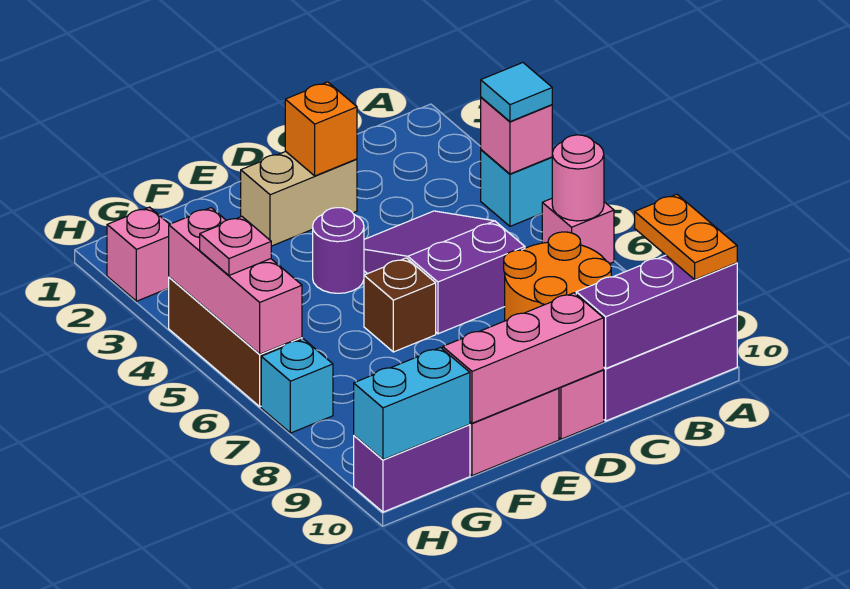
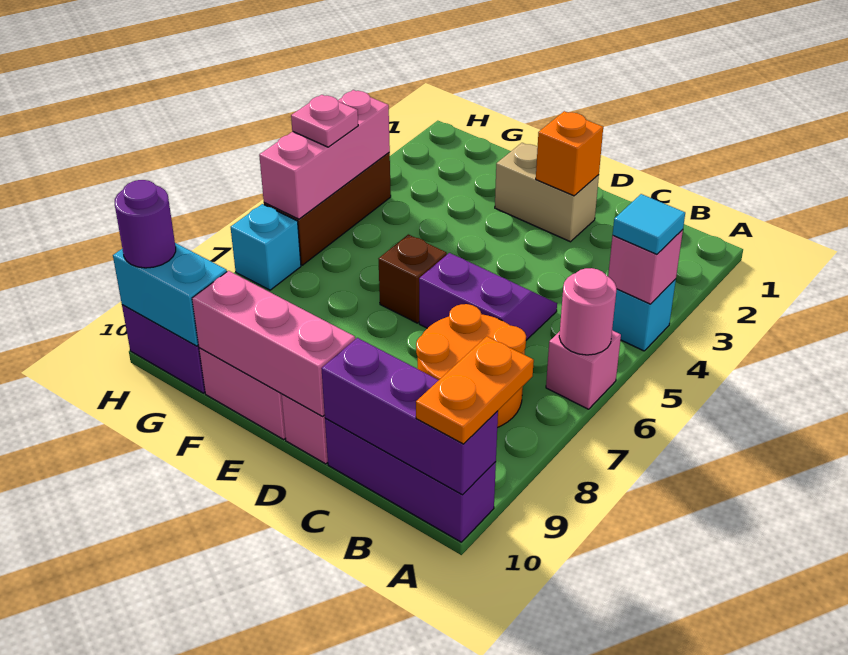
purple 2x3 slope [364,211,525,334] -> purple 2x2 slope [419,253,557,340]
purple 1x1 round brick [313,208,364,293] -> purple 1x1 round brick moved to [115,180,176,268]
pink 1x1 brick [107,207,169,301] -> none

